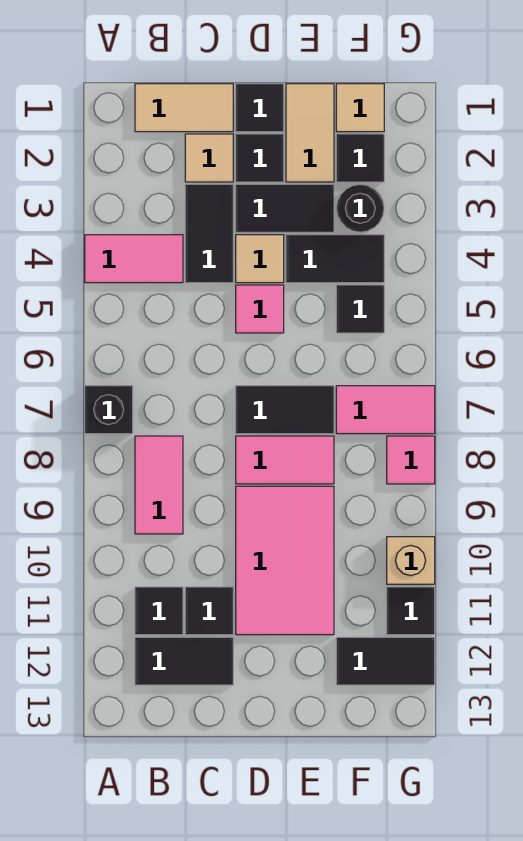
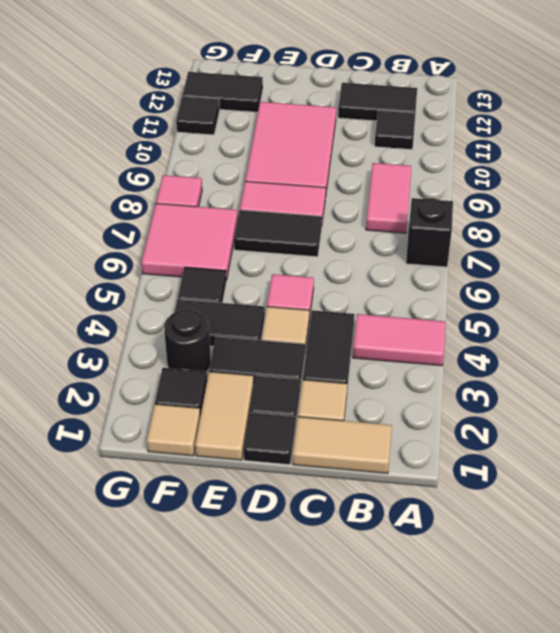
black 1x1 tile [185,587,233,635] -> none
pink 1x2 tile [336,386,435,434] -> pink 2x2 tile [141,204,238,280]
tan 1x1 brick [387,537,435,584] -> none

